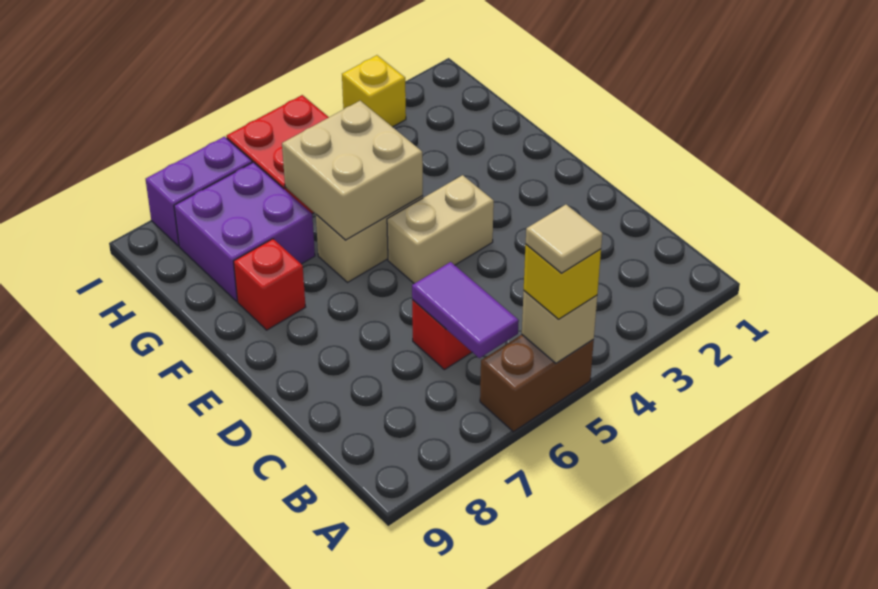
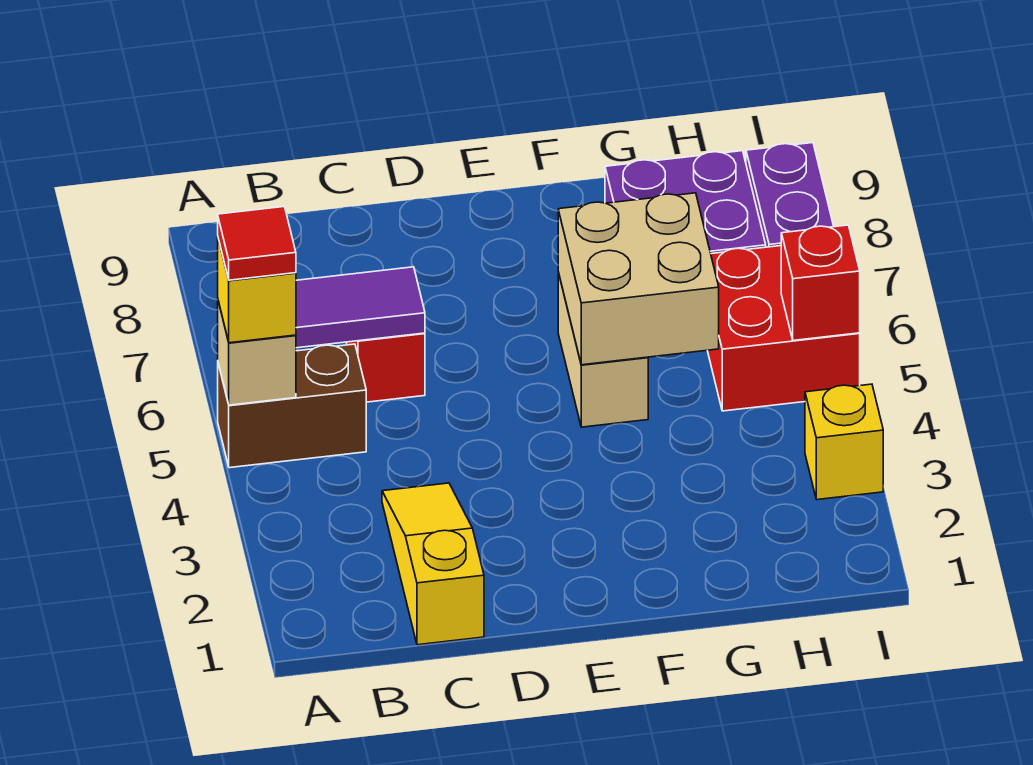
brown 1x2 brick [480,335,594,432] -> brown 1x2 brick turned to [218,344,366,468]
tan 1x1 tile [526,205,602,273] -> red 1x1 tile [218,207,296,280]
none -> yellow 1x3 slope [382,483,484,645]
tan 1x2 brick [387,175,494,284] -> none
red 1x1 brick [234,239,306,330] -> red 1x1 brick moved to [781,225,860,340]

